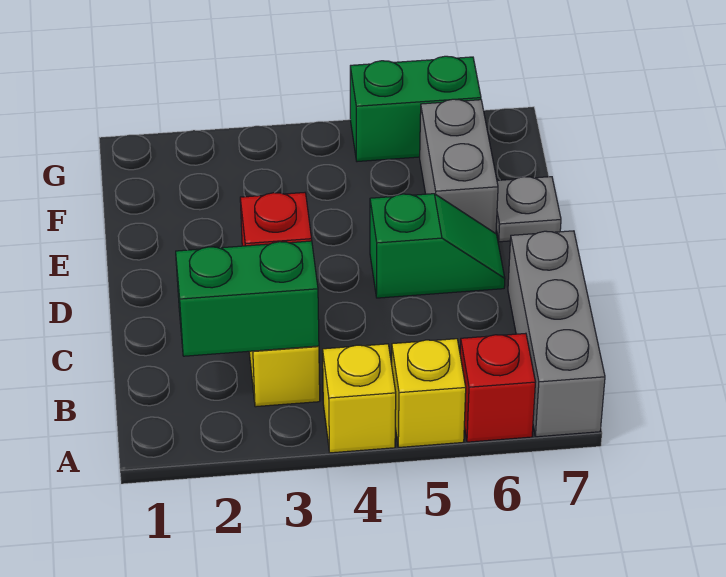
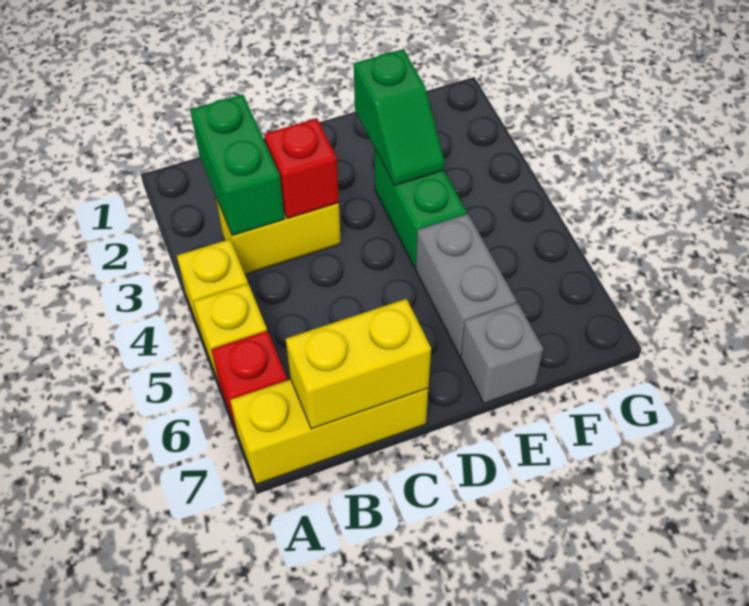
grey 1x3 brick [508,231,605,437] -> yellow 1x3 brick [230,379,428,484]
none -> yellow 1x2 brick [286,299,431,429]
green 1x2 slope [370,194,505,298] -> green 1x2 slope moved to [354,49,445,185]
grey 1x2 brick [420,99,498,234] -> grey 1x2 brick turned to [416,214,516,356]
grey 1x1 plate [496,177,561,242] -> grey 1x1 brick [461,303,543,403]
green 1x2 brick [350,56,481,162] -> green 1x2 brick moved to [375,150,467,268]

